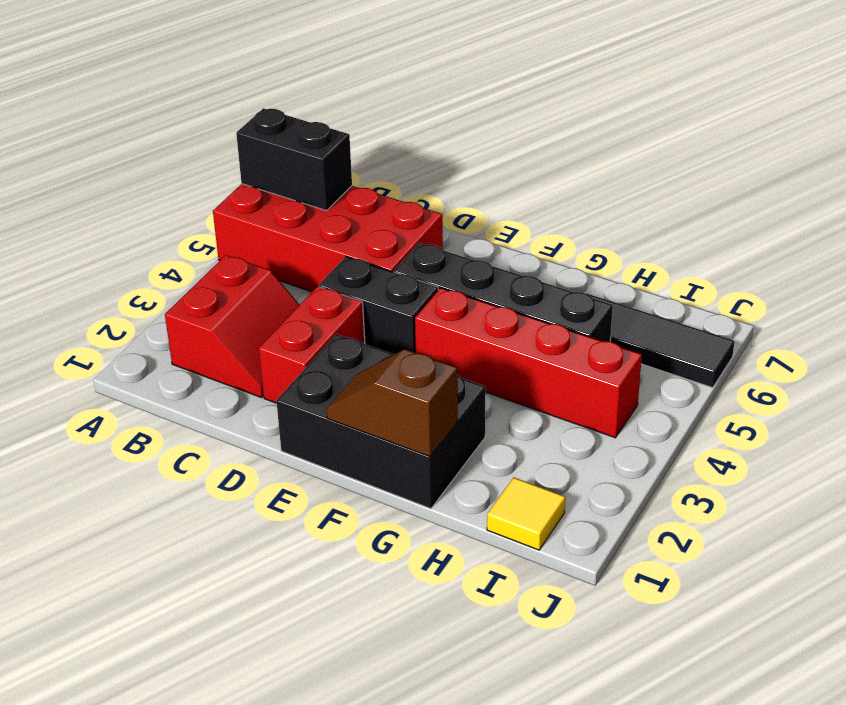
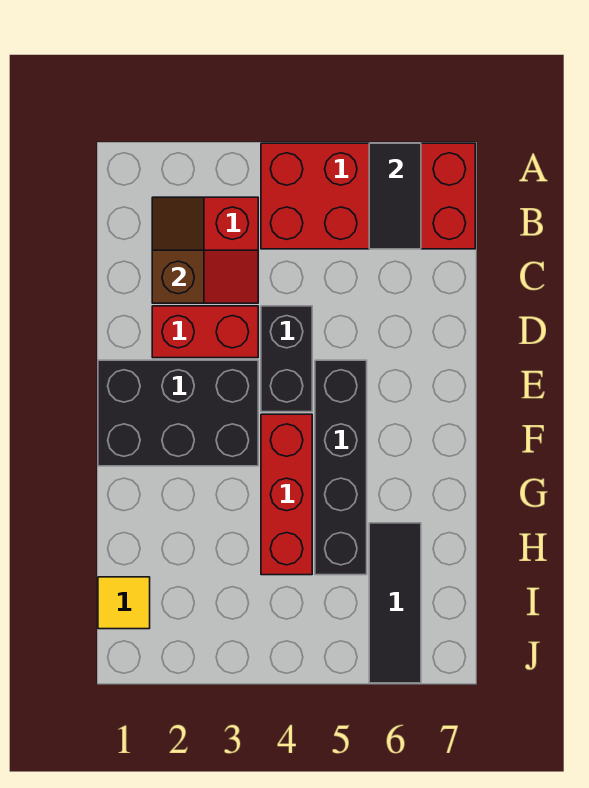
red 2x4 brick [213,184,443,292] -> red 2x4 brick turned to [261,143,475,249]
black 1x2 brick [236,108,352,211] -> black 1x2 tile [369,143,421,249]
black 2x3 brick [276,334,486,509] -> black 2x3 brick turned to [98,360,258,466]
brown 1x2 slope [326,349,458,457] -> brown 1x2 slope moved to [152,197,204,303]
red 1x4 brick [415,288,642,438] -> red 1x3 brick [261,414,312,575]

